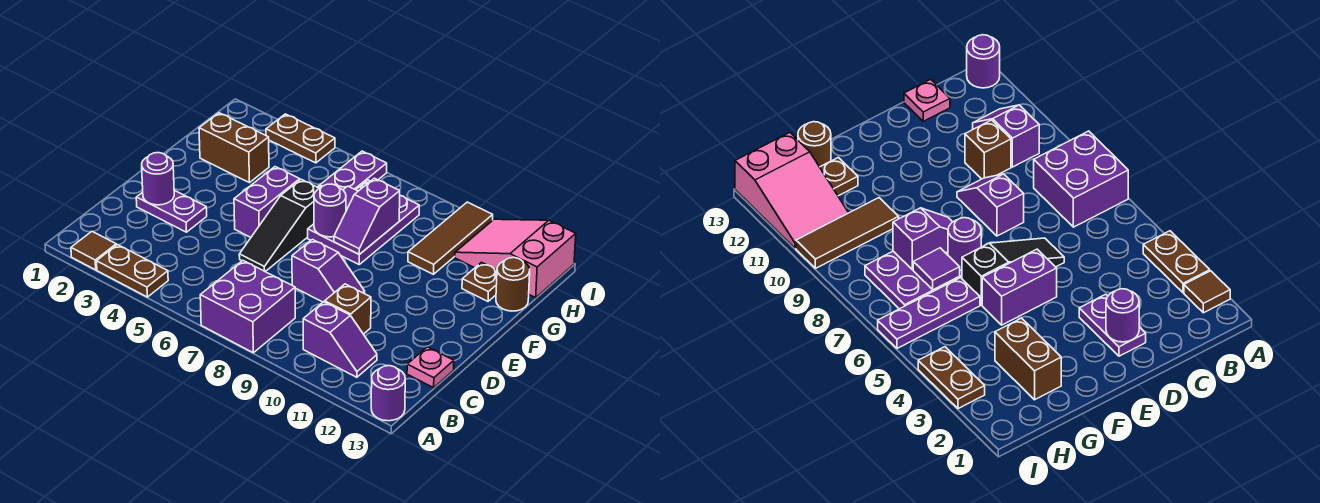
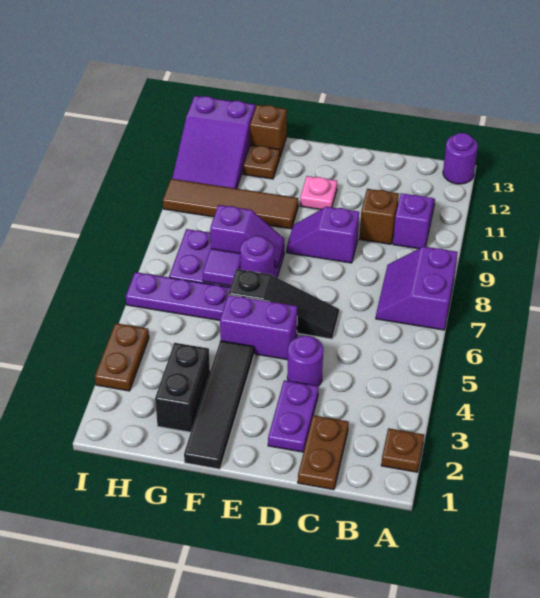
brown 1x1 tile [71,232,116,270] -> brown 1x1 plate [381,428,424,472]
brown 1x2 plate [97,245,168,297] -> brown 1x2 plate moved to [298,415,349,490]
purple 2x2 brick [200,261,295,353] -> purple 2x2 slope [376,246,458,330]
pink 1x1 plate [407,347,454,388] -> pink 1x1 plate moved to [300,176,337,210]
purple 1x1 round brick [142,153,174,205] -> purple 1x1 round brick moved to [287,336,323,386]
purple 1x2 slope [292,239,365,302] -> purple 1x2 slope turned to [286,207,359,263]
none -> black 1x4 tile [184,341,254,469]
brown 1x2 brick [199,113,269,183] -> black 1x2 brick [155,343,210,432]
brown 1x3 tile [408,202,493,274] -> brown 1x4 tile [163,179,298,229]
brown 1x1 round brick [496,258,530,311] -> brown 1x1 brick [250,105,287,156]
pink 2x3 slope [455,219,576,298] -> purple 2x3 slope [172,96,255,189]

